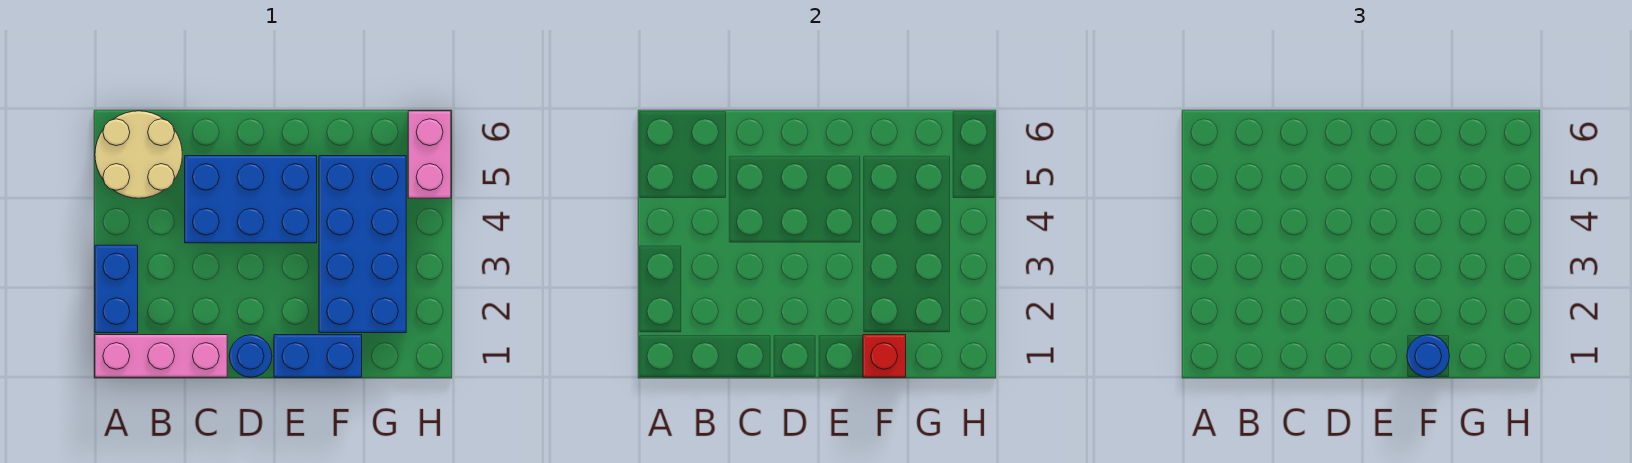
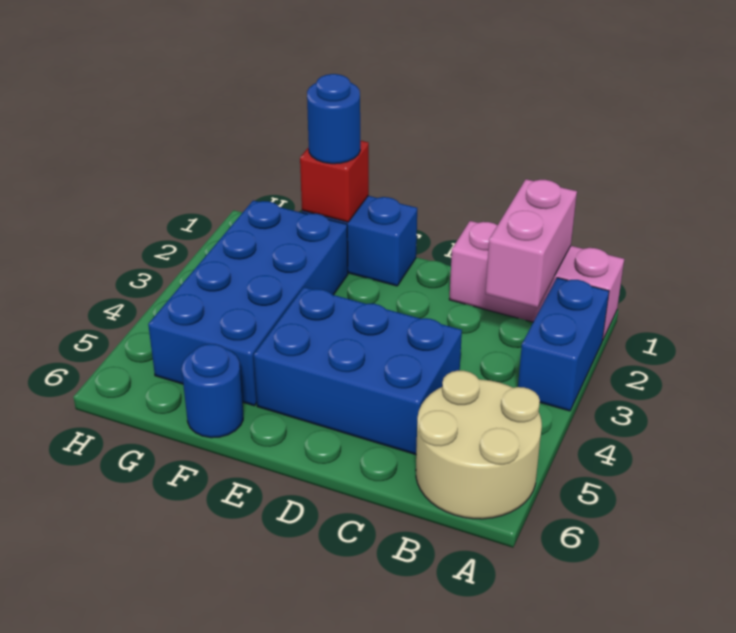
blue 1x1 round brick [229,335,272,377] -> blue 1x1 round brick moved to [182,344,243,438]
pink 1x2 brick [408,111,451,198] -> pink 1x2 brick moved to [485,179,577,308]

